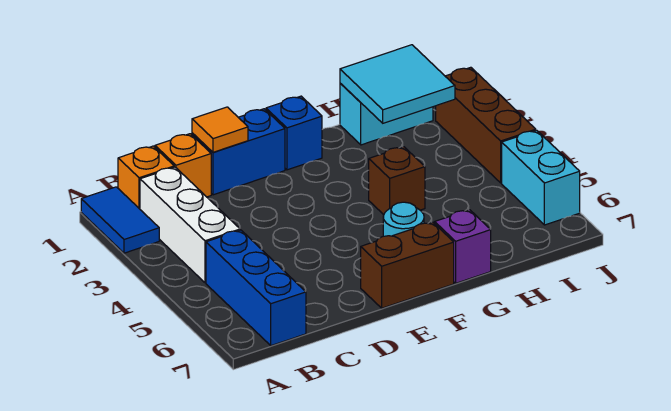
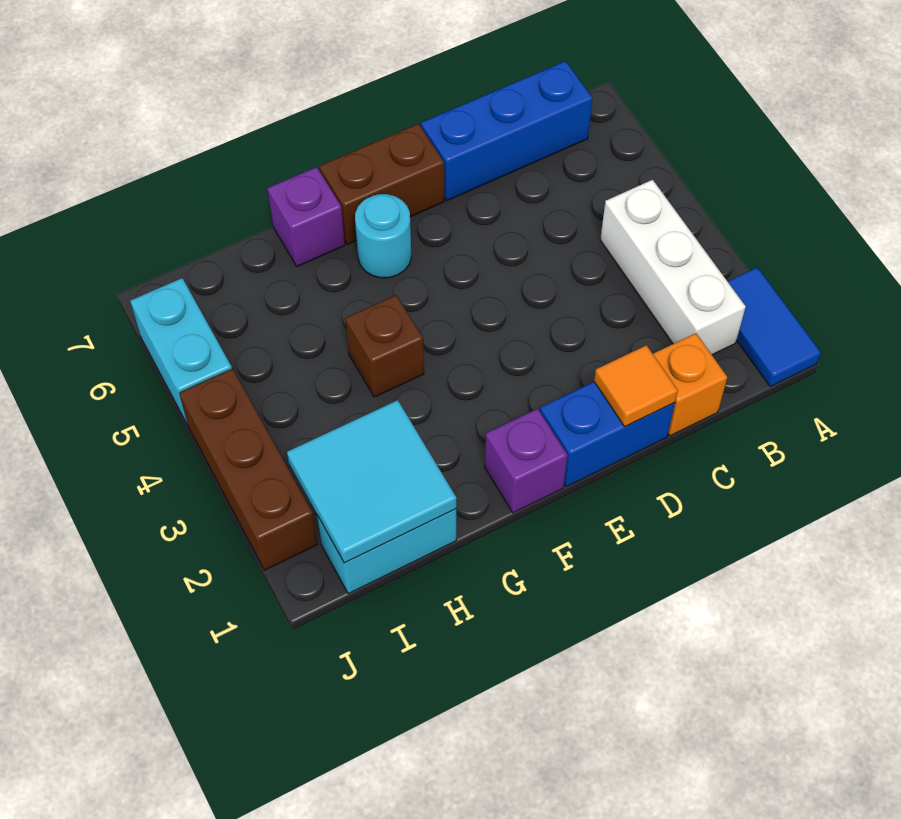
orange 1x1 brick [118,146,174,209] -> none
blue 1x3 brick [206,230,306,346] -> blue 1x3 brick turned to [421,61,592,201]
blue 1x1 brick [266,96,322,170] -> purple 1x1 brick [485,409,567,513]

